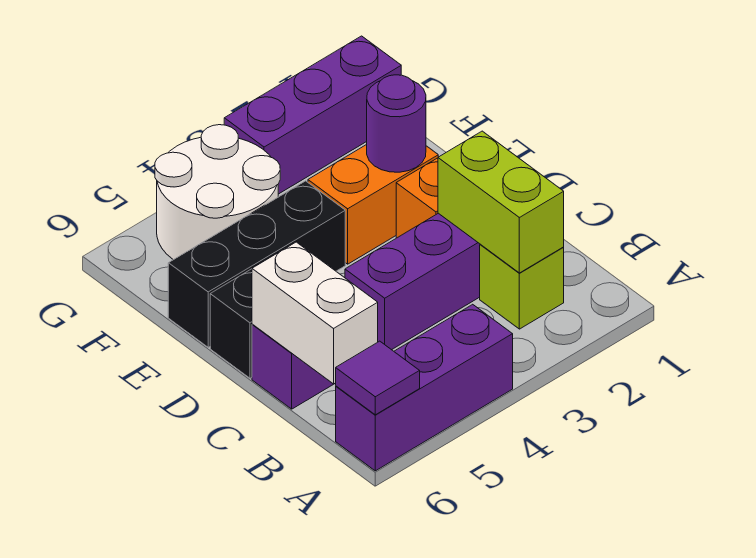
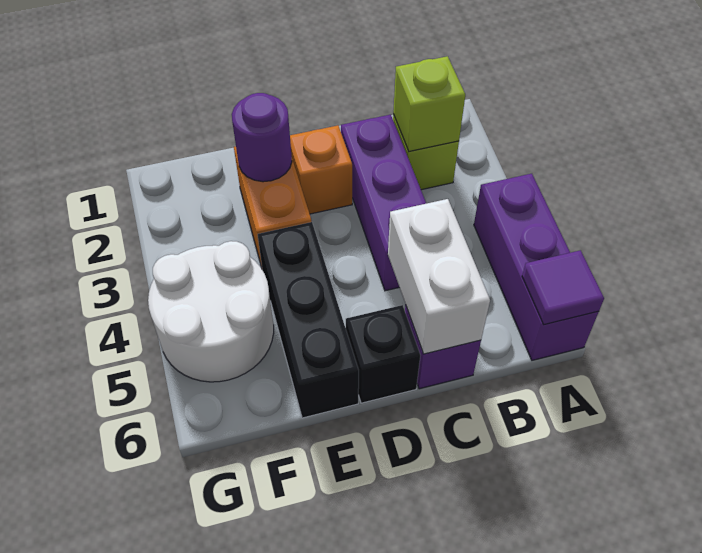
lime 1x2 brick [438,131,564,273] -> lime 1x1 brick [393,56,465,151]
white 1x2 brick [252,242,378,384] -> white 1x2 brick turned to [388,199,490,354]
purple 1x3 brick [224,36,401,194] -> none

